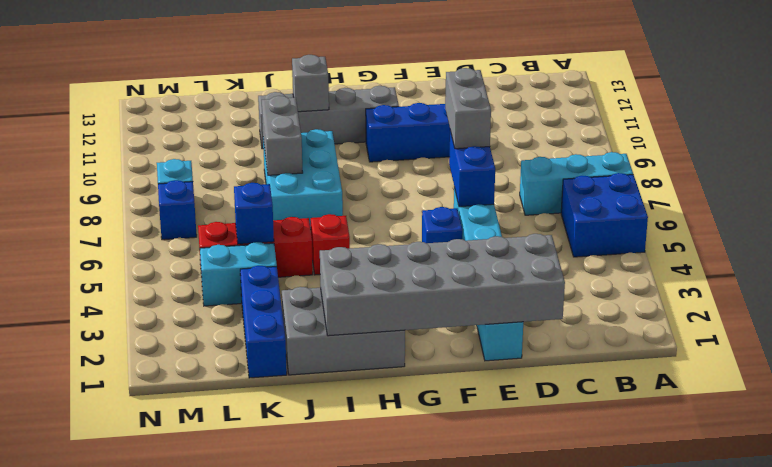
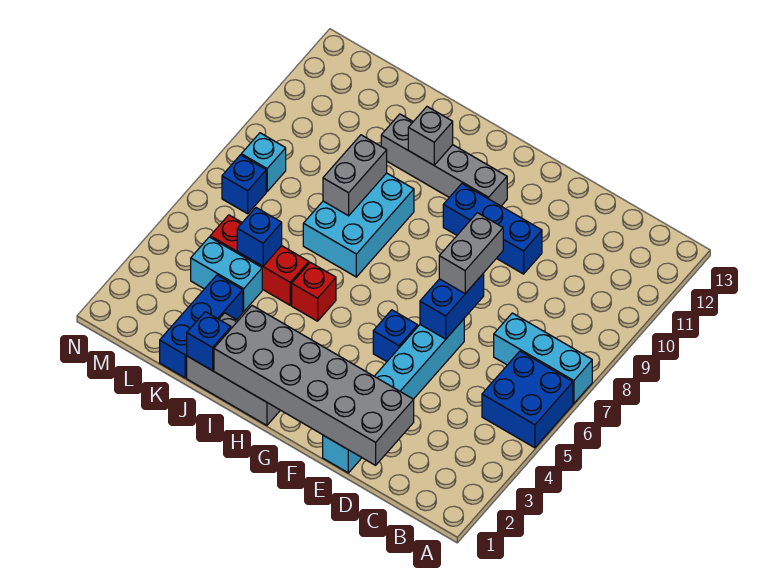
none -> blue 1x1 brick [187,312,231,370]

